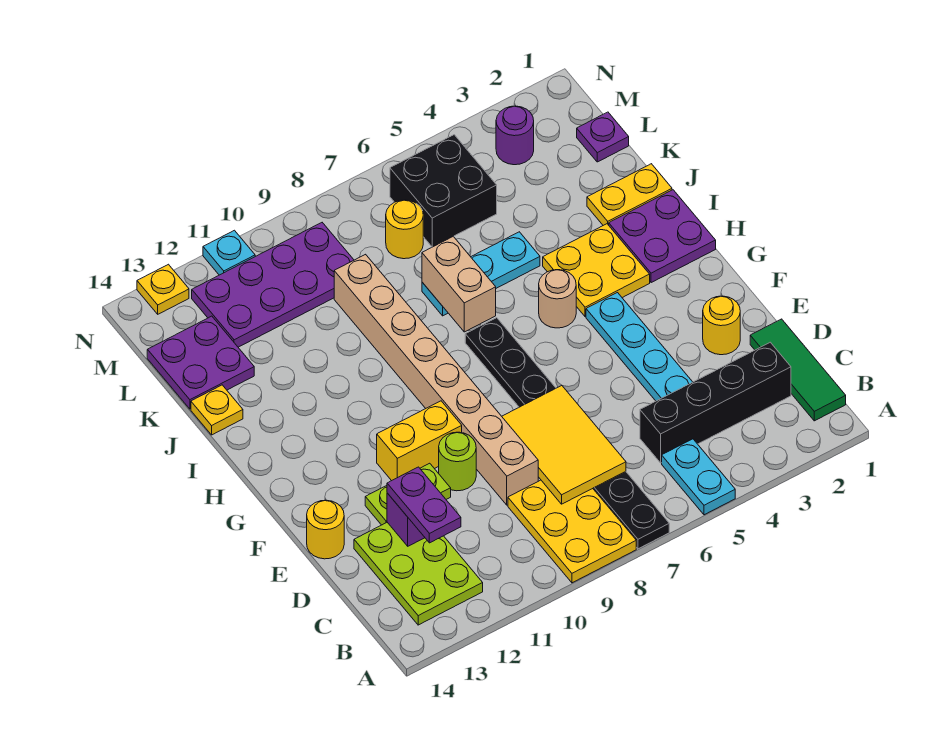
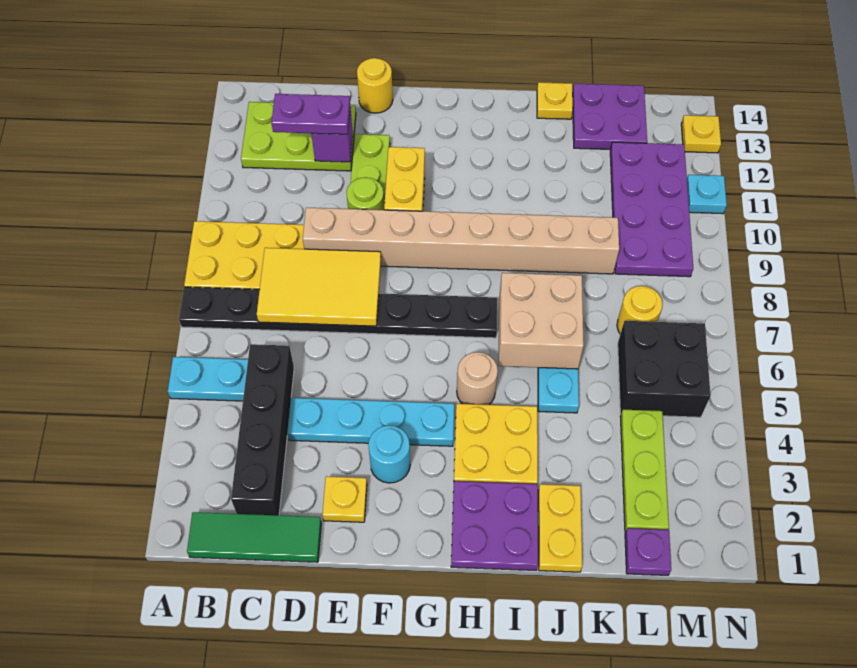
yellow 1x1 round brick [703,296,740,355] -> yellow 1x1 plate [322,476,367,522]
none -> cyan 1x1 round brick [368,426,410,483]
tan 1x2 brick [422,236,496,332] -> tan 2x2 brick [498,273,584,369]
none -> lime 1x3 plate [620,410,669,532]
purple 1x1 round brick [496,106,534,165] -> none

